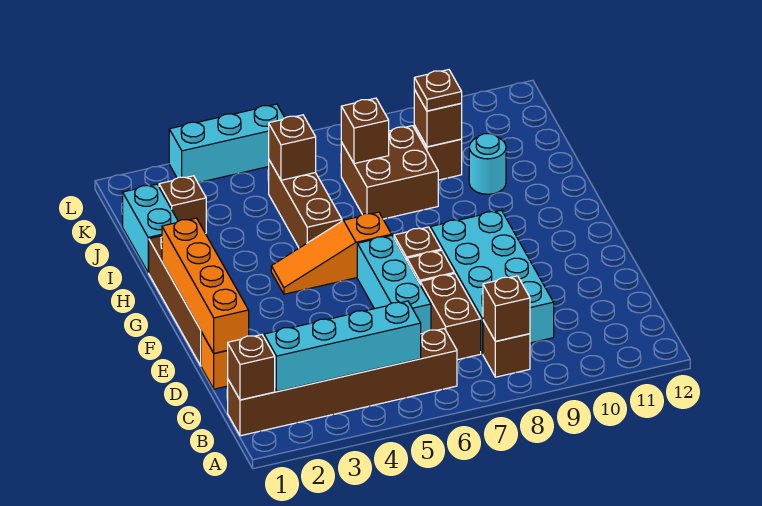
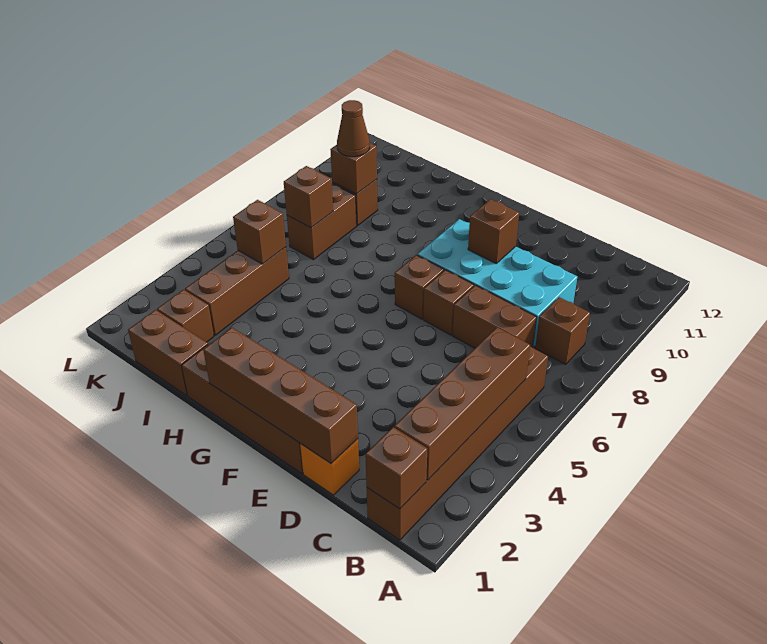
cyan 1x4 brick [264,301,421,392] -> brown 1x4 brick [394,327,530,480]
brown 1x1 brick [483,276,530,341] -> brown 1x1 brick moved to [468,199,519,263]
orange 1x4 brick [162,218,249,353] -> brown 1x4 brick [203,328,358,463]
cyan 1x3 brick [357,236,431,334] -> none
orange 1x3 slope [271,212,392,294] -> none
brown 1x3 brick [269,160,342,248] -> brown 1x3 brick turned to [185,247,289,335]
cyan 1x2 brick [123,184,178,273] -> brown 1x2 brick [128,310,208,396]
brown 2x2 brick [341,126,438,219] -> brown 1x2 brick [287,184,357,260]
cyan 1x1 round brick [469,134,506,194] -> none
brown 1x1 plate [414,70,462,111] -> brown 1x1 cone [337,100,370,157]
cyan 1x3 brick [169,104,285,183] -> none

